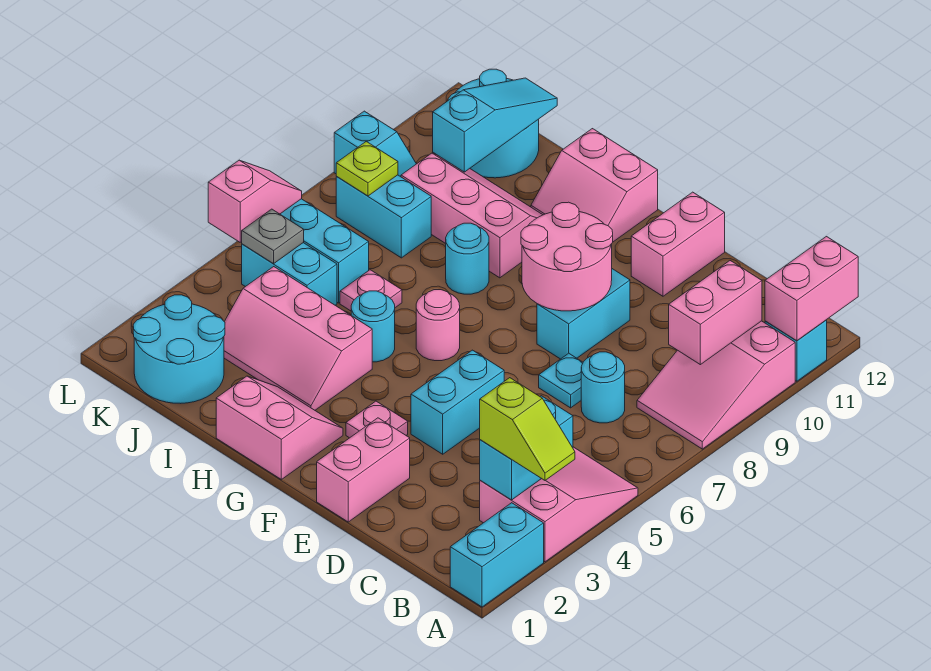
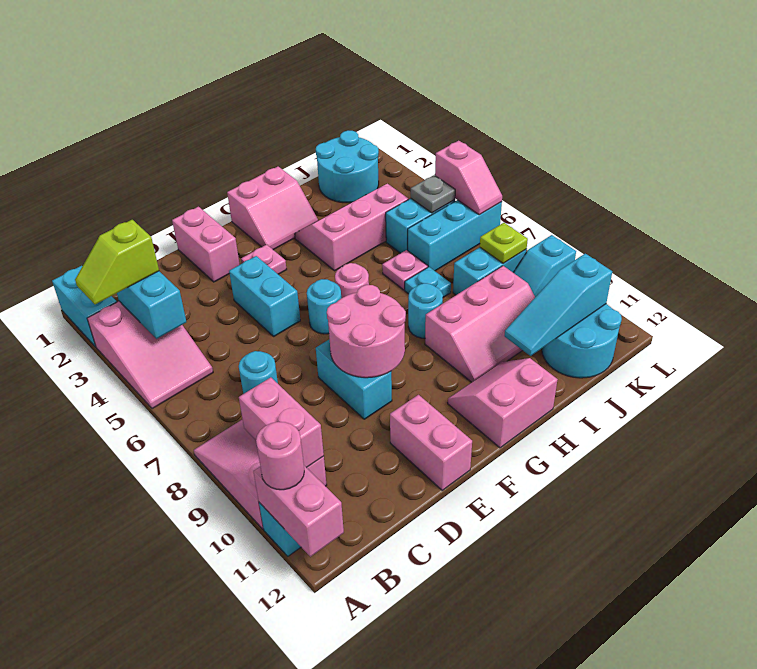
none -> pink 1x1 round brick [256,422,304,490]
cyan 1x1 plate [539,353,583,408] -> cyan 1x1 plate moved to [405,267,451,297]
cyan 1x1 round brick [351,291,395,362] -> cyan 1x1 round brick moved to [307,279,341,334]
cyan 1x3 slope [433,78,557,172] -> cyan 1x3 slope turned to [504,254,612,356]

